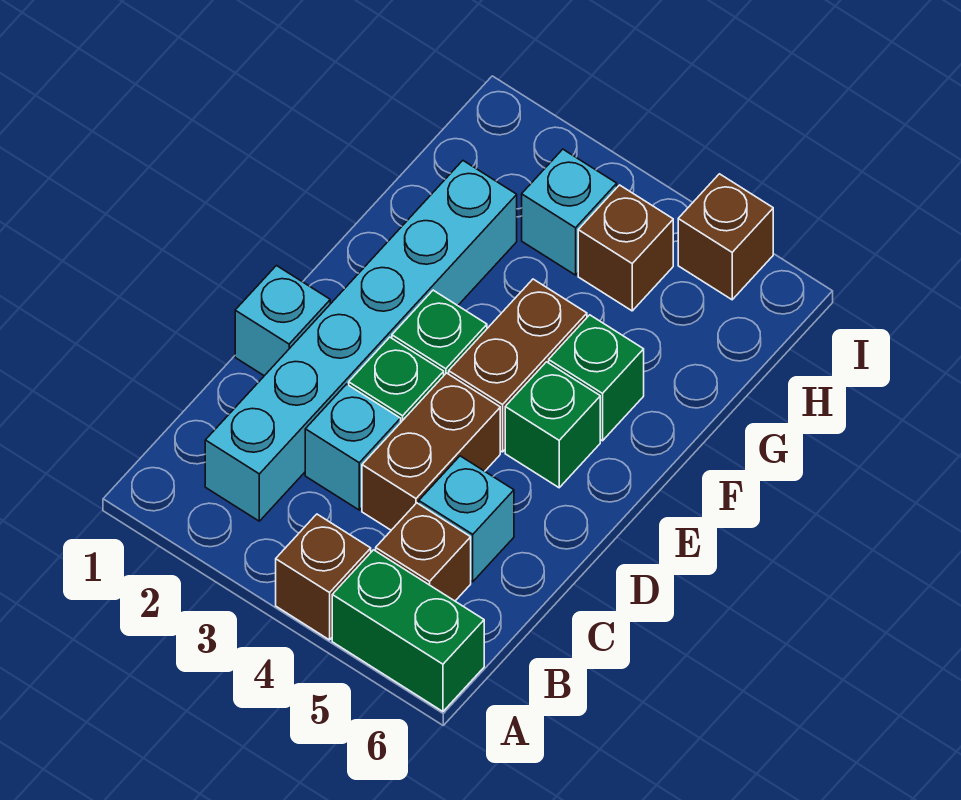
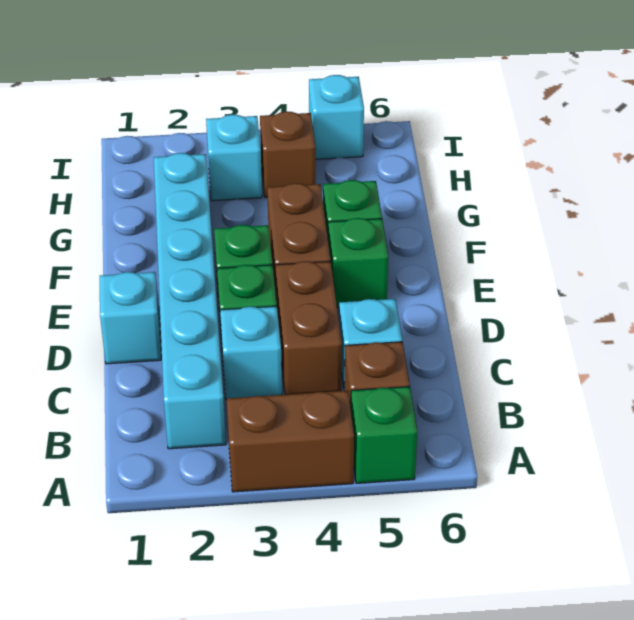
brown 1x1 brick [276,514,371,640] -> brown 1x2 brick [227,391,354,492]
green 1x2 brick [332,550,484,711] -> green 1x1 brick [351,387,417,483]
brown 1x1 brick [678,174,773,300] -> cyan 1x1 brick [309,75,364,159]

